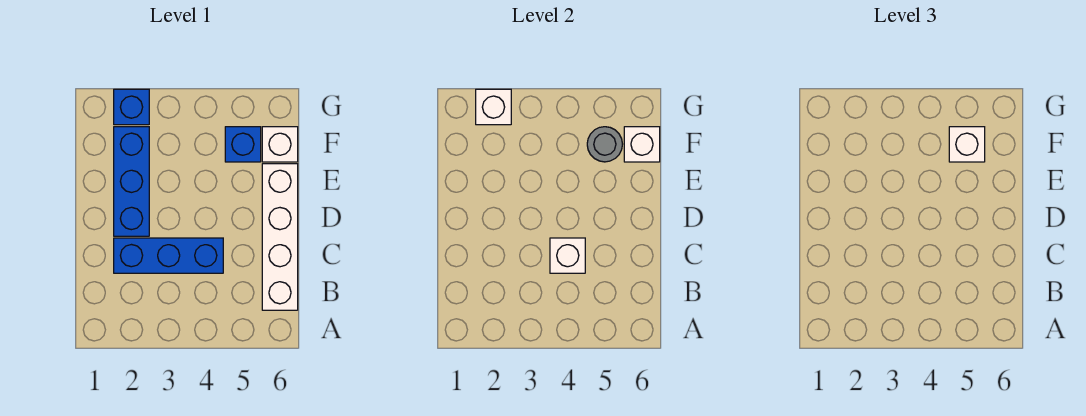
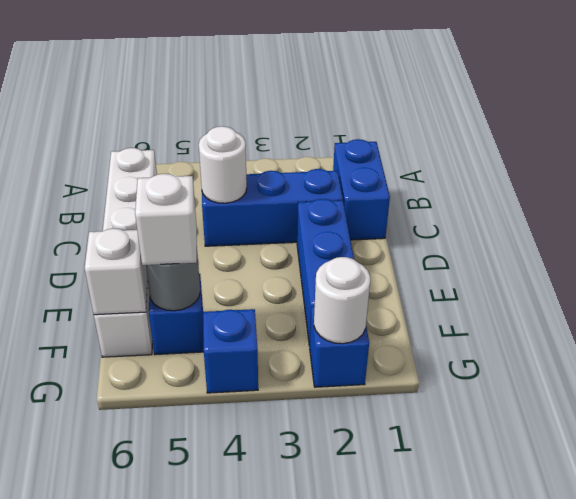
none -> blue 1x2 brick [333,139,390,240]
white 1x1 brick [550,238,585,273] -> white 1x1 round brick [199,126,247,203]
white 1x1 brick [476,89,511,125] -> white 1x1 round brick [314,257,370,344]
none -> blue 1x1 brick [203,309,258,393]

